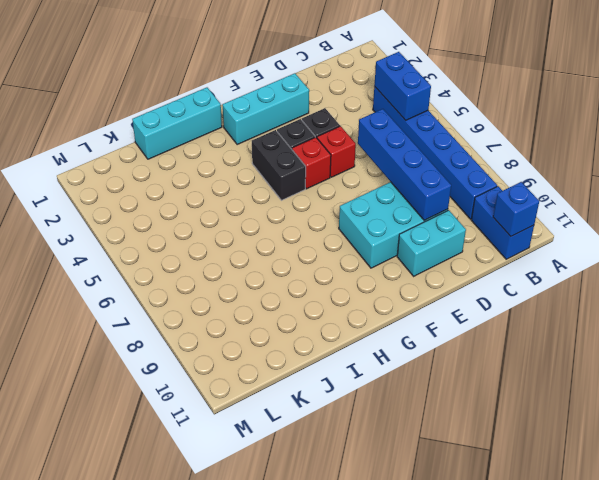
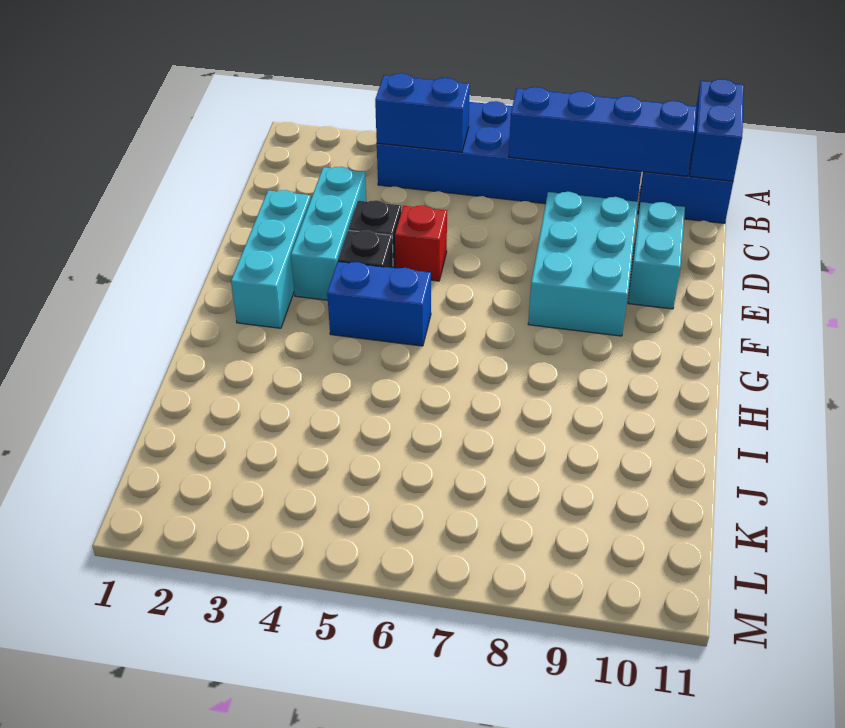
blue 1x6 brick [373,86,497,219] -> blue 2x6 brick [377,101,642,204]
blue 1x1 brick [493,182,539,236] -> blue 1x2 brick [690,79,744,181]
blue 1x4 brick [358,109,451,220] -> blue 1x4 brick moved to [509,87,697,176]
red 1x1 brick [292,137,331,189] -> none
black 1x2 brick [252,130,306,200] -> blue 1x2 brick [327,262,431,346]
cyan 1x3 brick [132,88,222,159] -> cyan 1x3 brick moved to [291,167,366,300]

